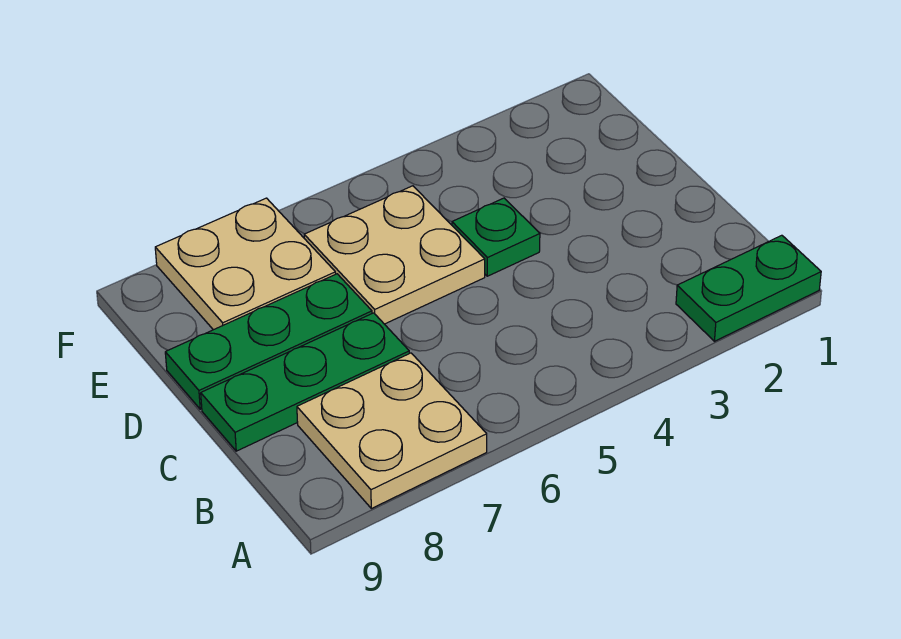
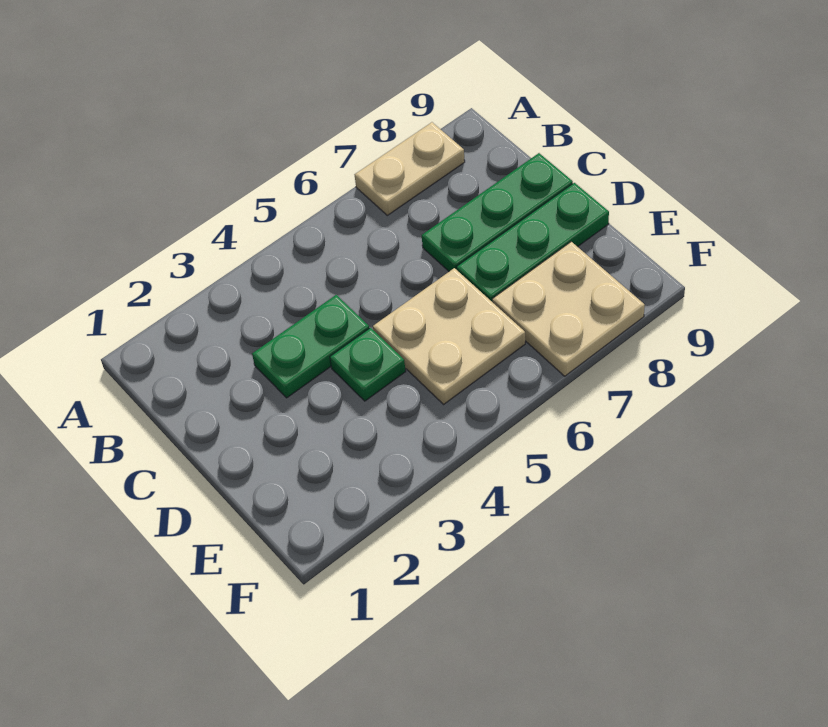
green 1x2 plate [676,235,821,341] -> green 1x2 plate moved to [252,295,369,398]
tan 2x2 plate [297,353,487,509] -> tan 1x2 plate [355,122,465,215]

